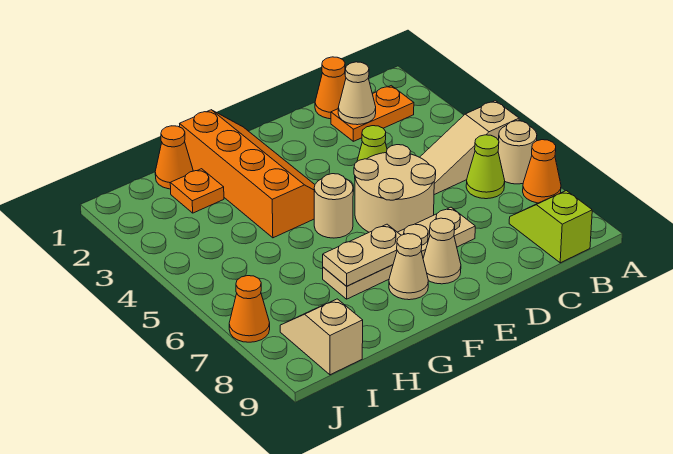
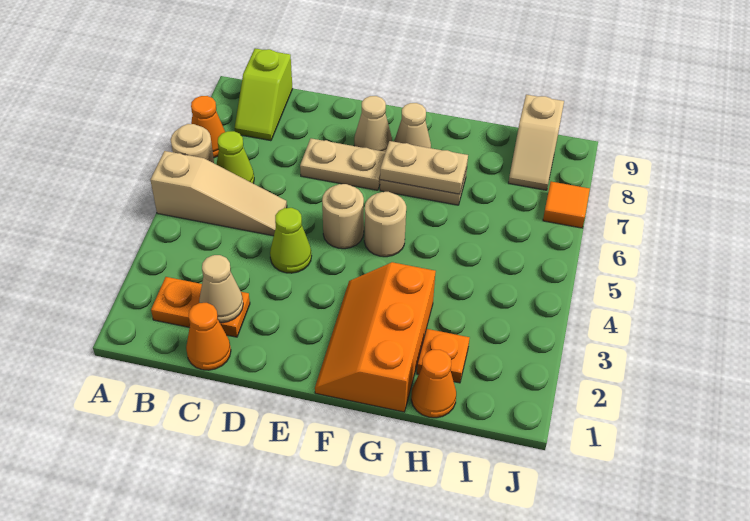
tan 2x2 round brick [354,145,436,232] -> tan 1x1 round brick [322,184,364,249]
orange 2x4 slope [180,110,315,238] -> orange 2x3 slope [315,262,436,412]
orange 1x1 cone [229,276,270,342] -> orange 1x1 tile [543,182,590,228]

